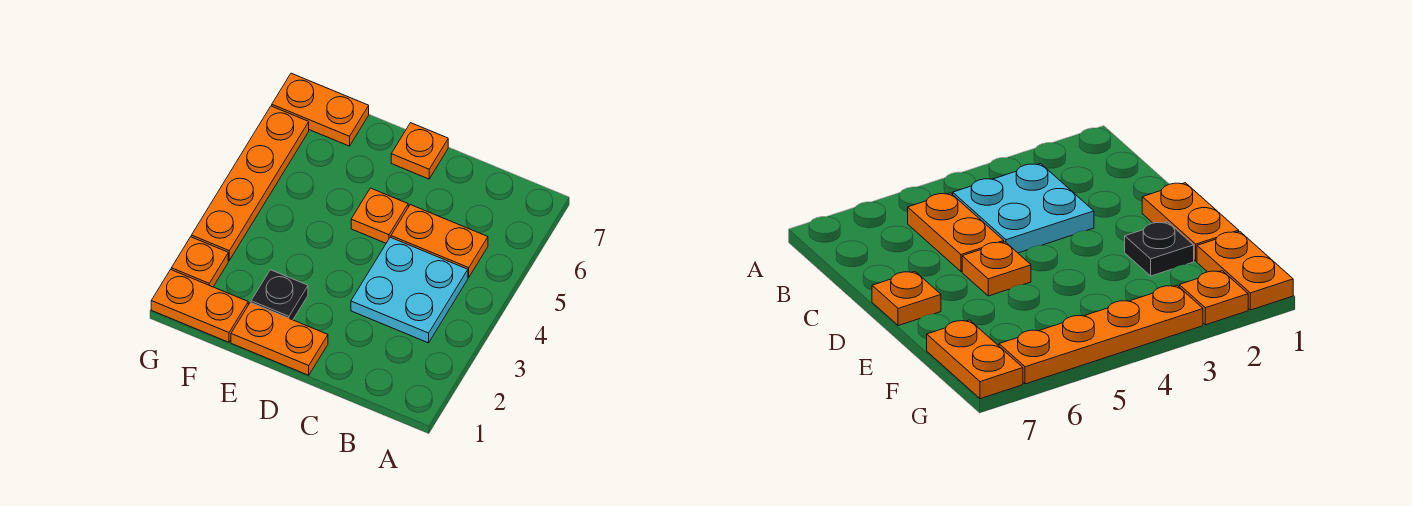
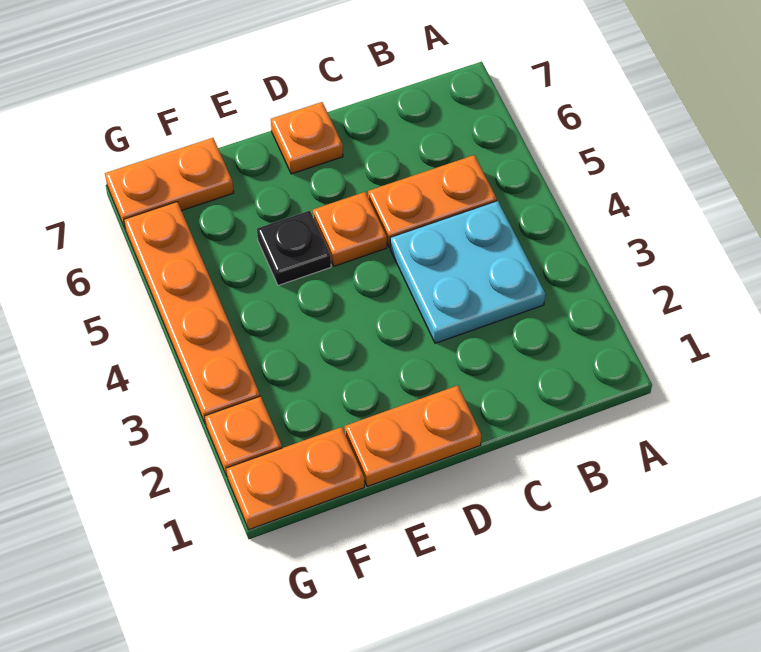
black 1x1 plate [251,270,308,320] -> black 1x1 plate moved to [257,211,331,285]

